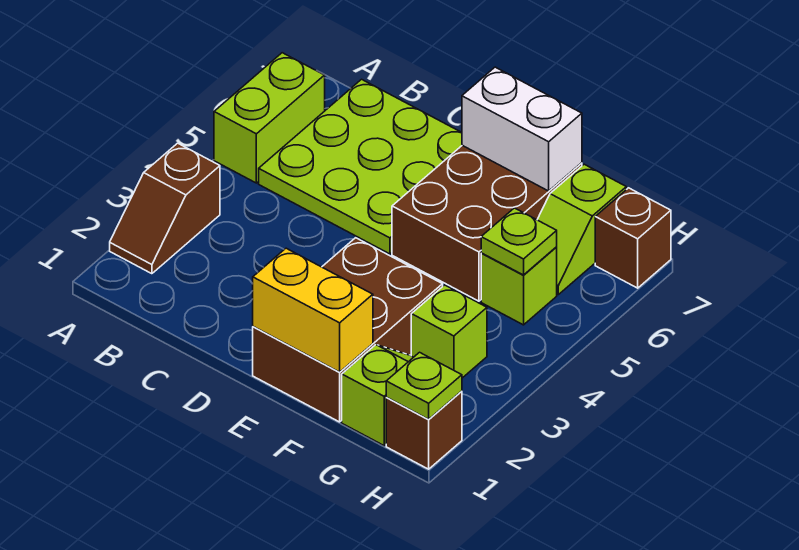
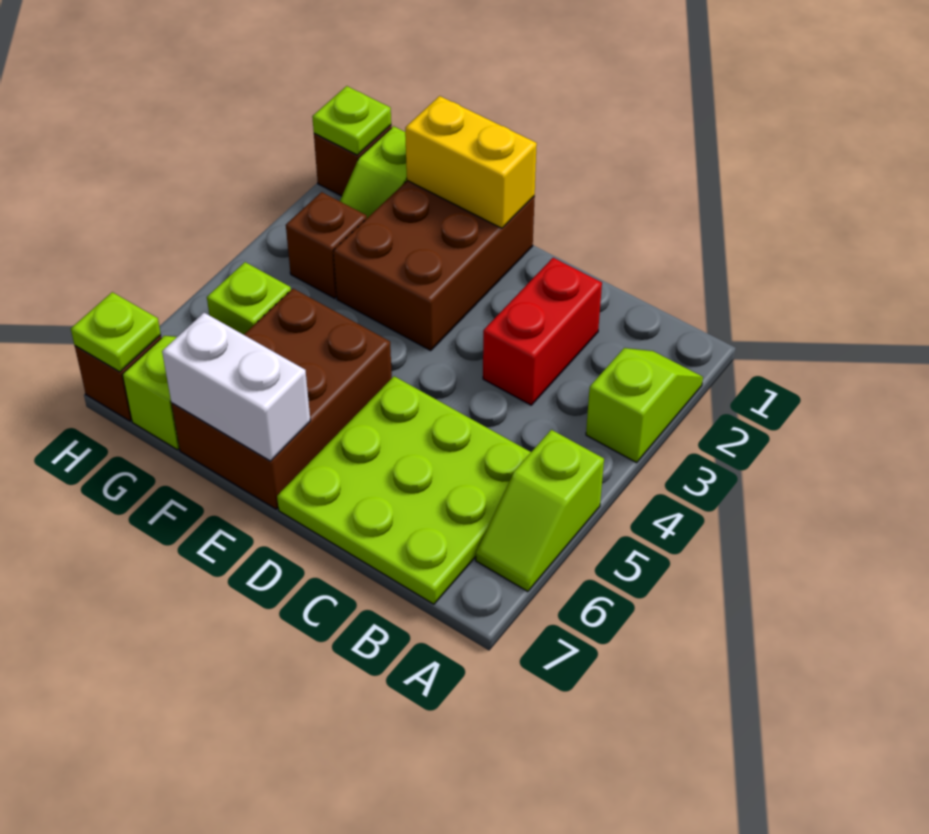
brown 1x2 slope [110,143,220,274] -> lime 1x2 slope [586,348,703,463]
lime 1x2 brick [214,53,325,183] -> lime 1x2 slope [476,430,604,592]
none -> red 1x2 brick [483,258,602,405]
lime 1x1 brick [411,285,487,378] -> brown 1x1 brick [286,192,367,298]
lime 1x1 plate [481,208,557,275] -> lime 1x1 plate moved to [71,292,161,372]

